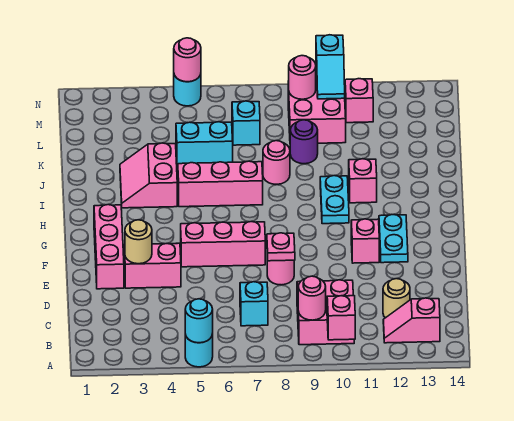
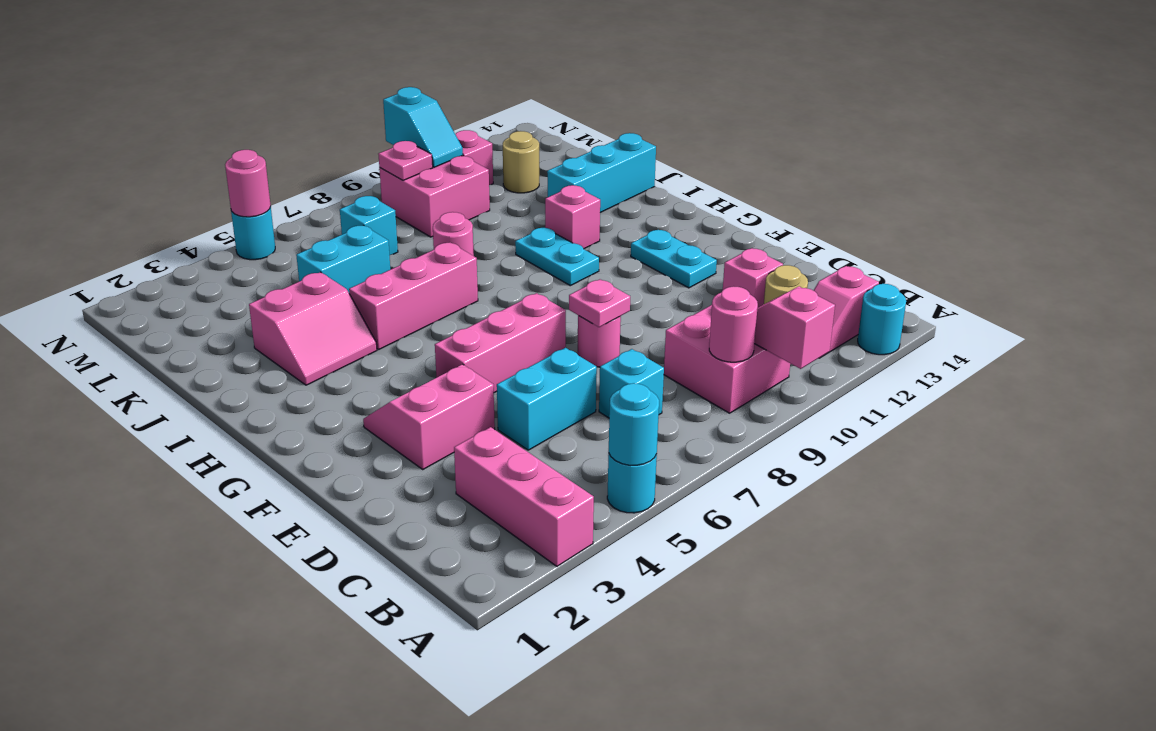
none -> cyan 1x1 round brick [858,284,906,355]
none -> cyan 1x2 brick [497,348,597,450]
pink 1x3 brick [94,205,124,289] -> pink 1x3 brick moved to [454,427,594,566]
tan 1x1 round brick [125,220,152,264] -> tan 1x1 round brick moved to [503,131,539,193]
pink 1x1 brick [351,219,379,263] -> pink 1x1 brick moved to [723,248,783,307]
pink 2x2 slope [120,143,177,208] -> pink 2x2 slope turned to [249,272,377,385]
none -> cyan 1x3 brick [547,133,656,212]
purple 1x1 round brick [290,120,318,164] -> none
pink 1x1 round brick [288,56,316,99] -> pink 1x1 plate [378,141,433,180]

